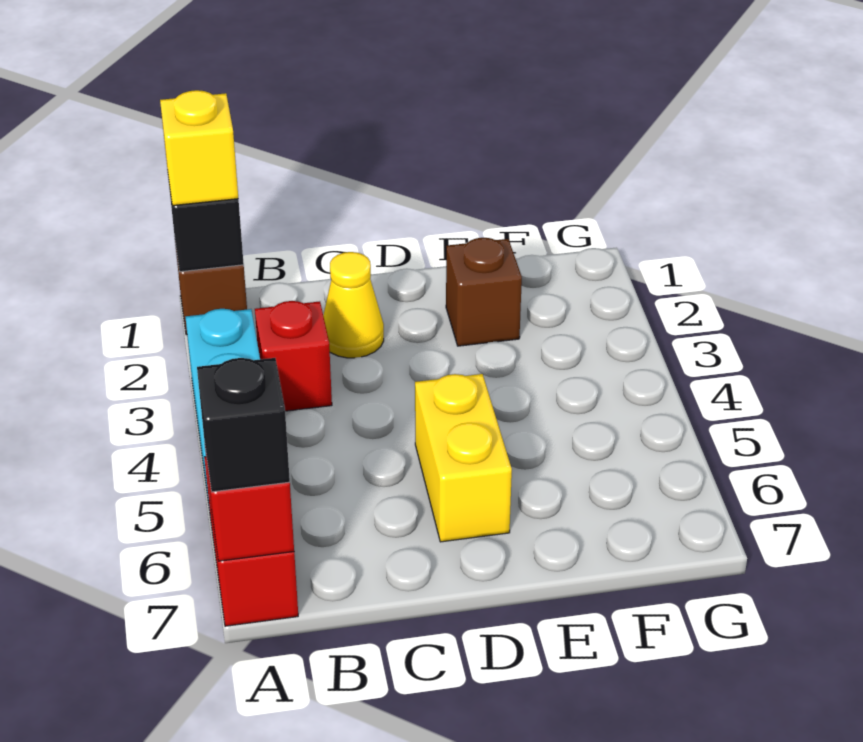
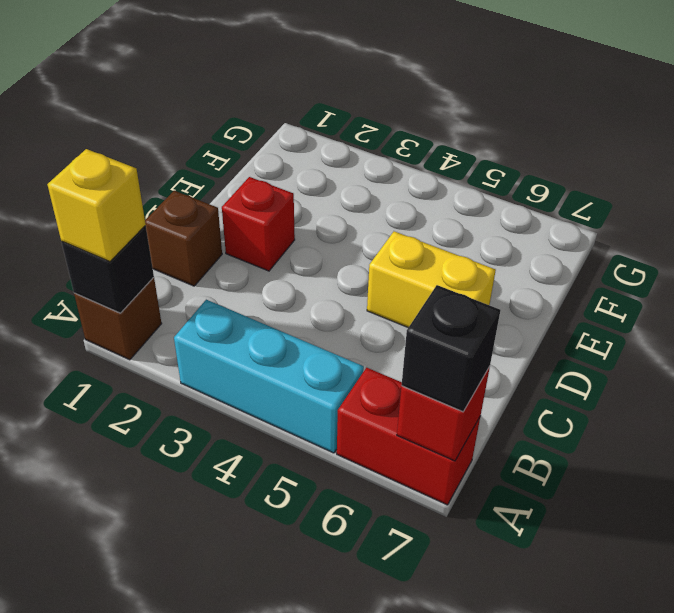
red 1x1 brick [255,301,332,411] -> red 1x1 brick moved to [222,177,295,271]
yellow 1x1 cone [323,252,384,358] -> none
brown 1x1 brick [446,238,522,346] -> brown 1x1 brick moved to [145,191,222,286]

